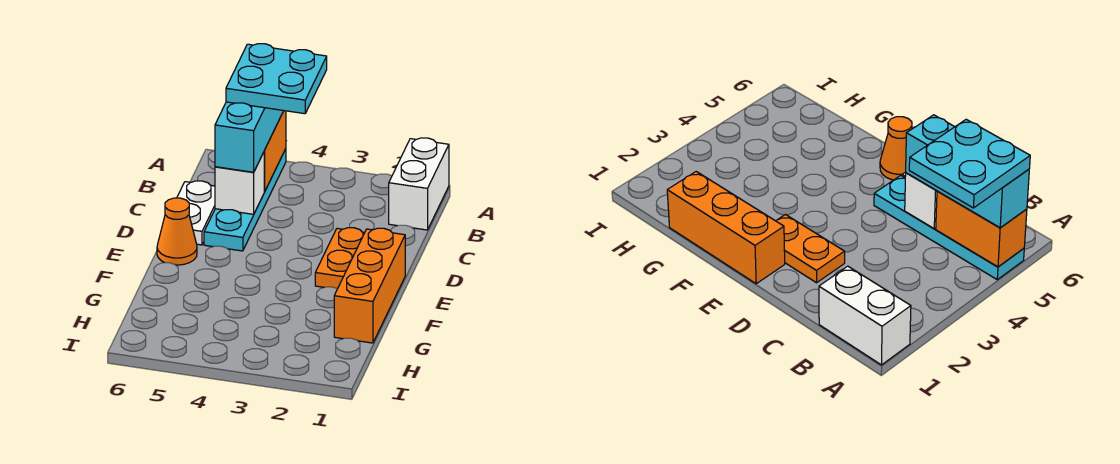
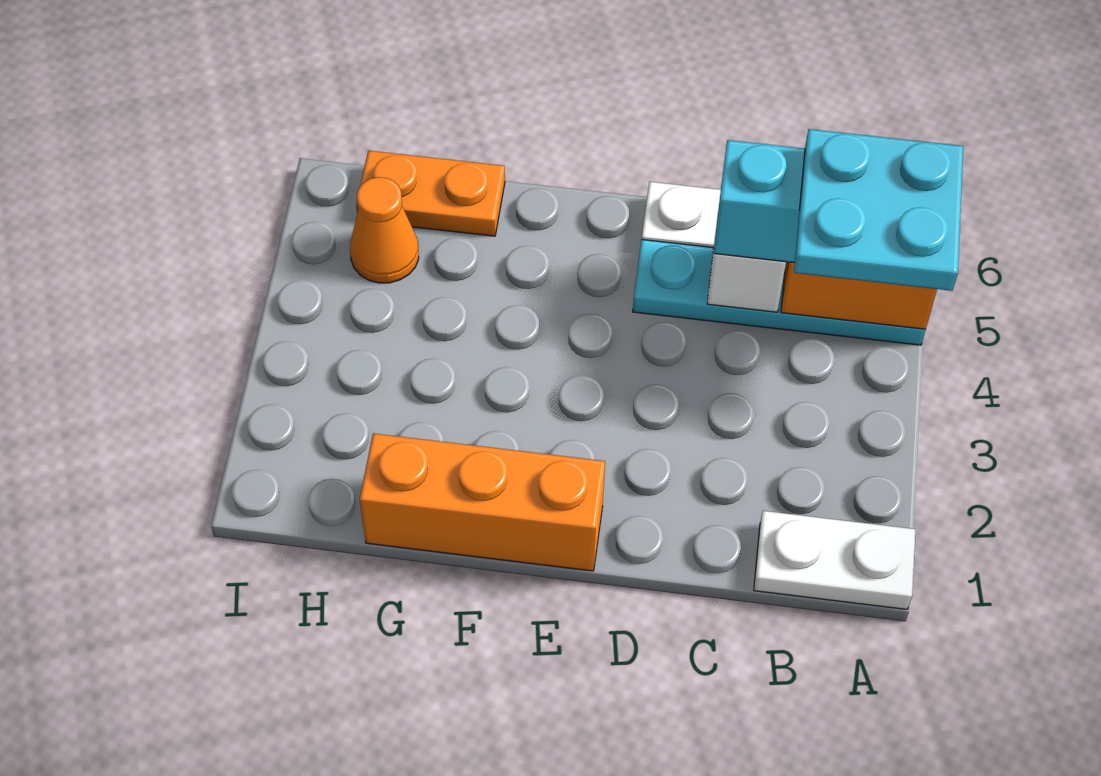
white 1x2 brick [389,138,449,230] -> white 1x2 plate [754,511,915,609]
orange 1x2 plate [315,228,364,289] -> orange 1x2 plate moved to [356,151,505,236]
orange 1x1 cone [157,198,197,265] -> orange 1x1 cone moved to [350,177,419,283]

